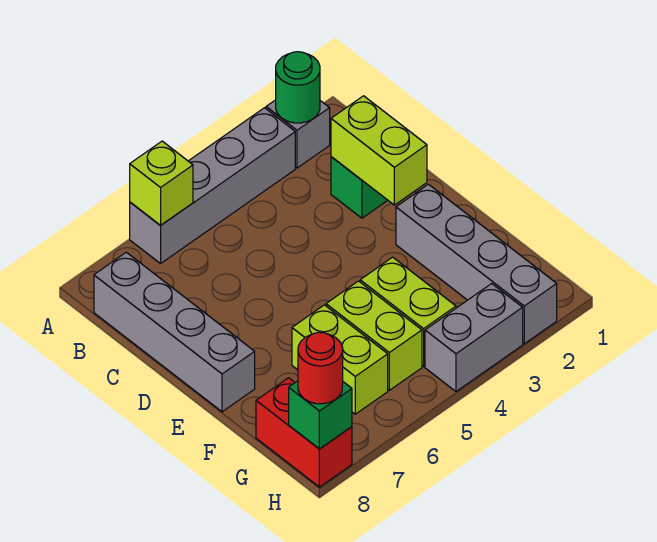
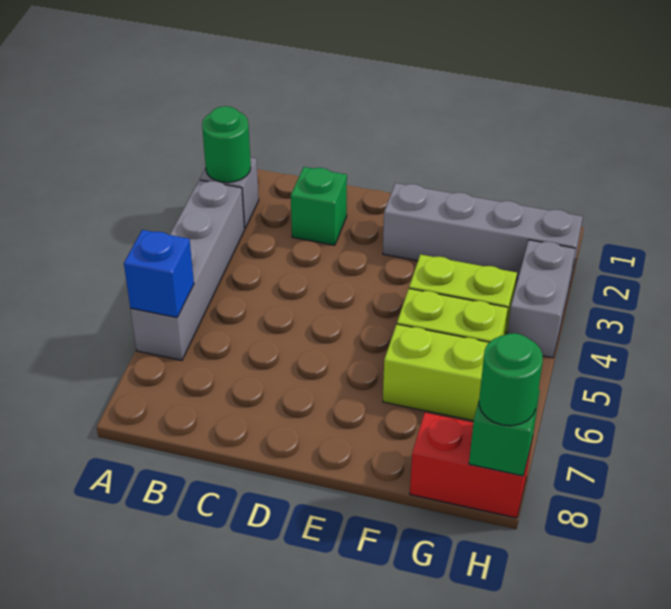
lime 1x1 brick [130,141,193,225] -> blue 1x1 brick [124,230,194,317]
grey 1x4 brick [94,252,255,412] -> none
lime 1x2 brick [331,96,427,205] -> none
red 1x1 round brick [298,332,343,404] -> green 1x1 round brick [479,333,543,426]

